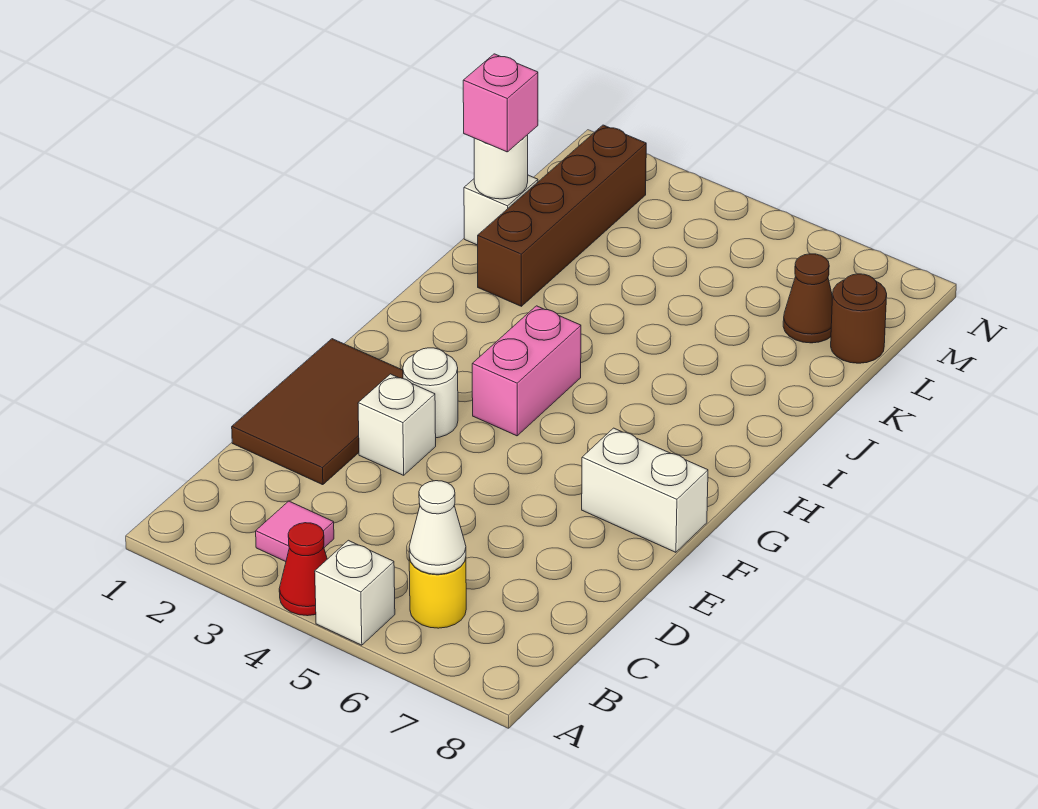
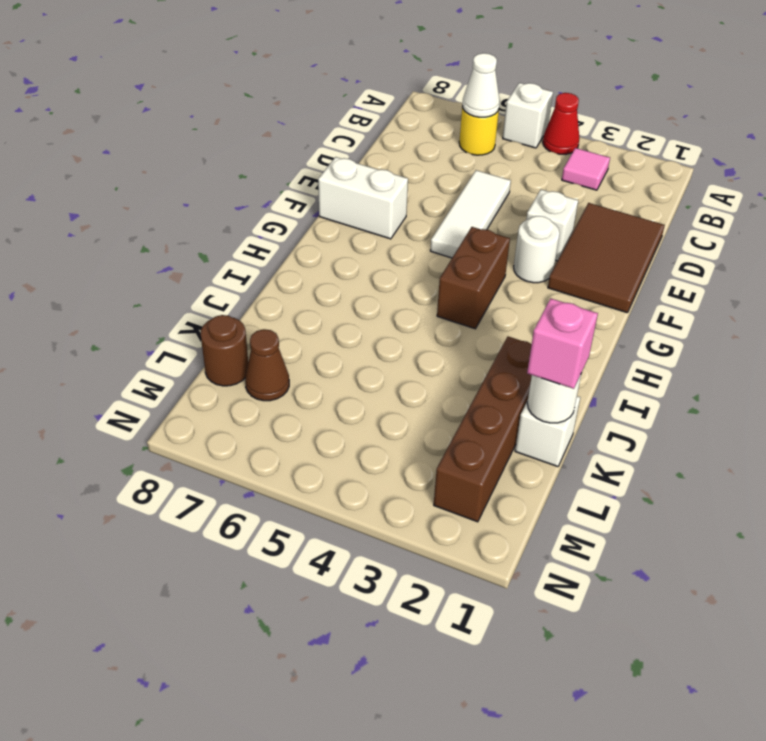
none -> white 1x3 tile [430,170,511,258]
pink 1x2 brick [472,306,581,436] -> brown 1x2 brick [437,227,510,329]

